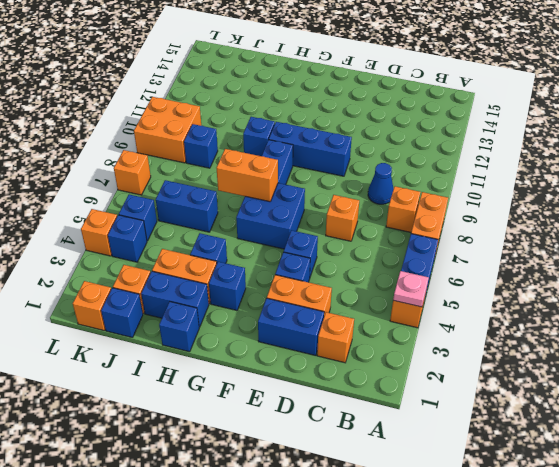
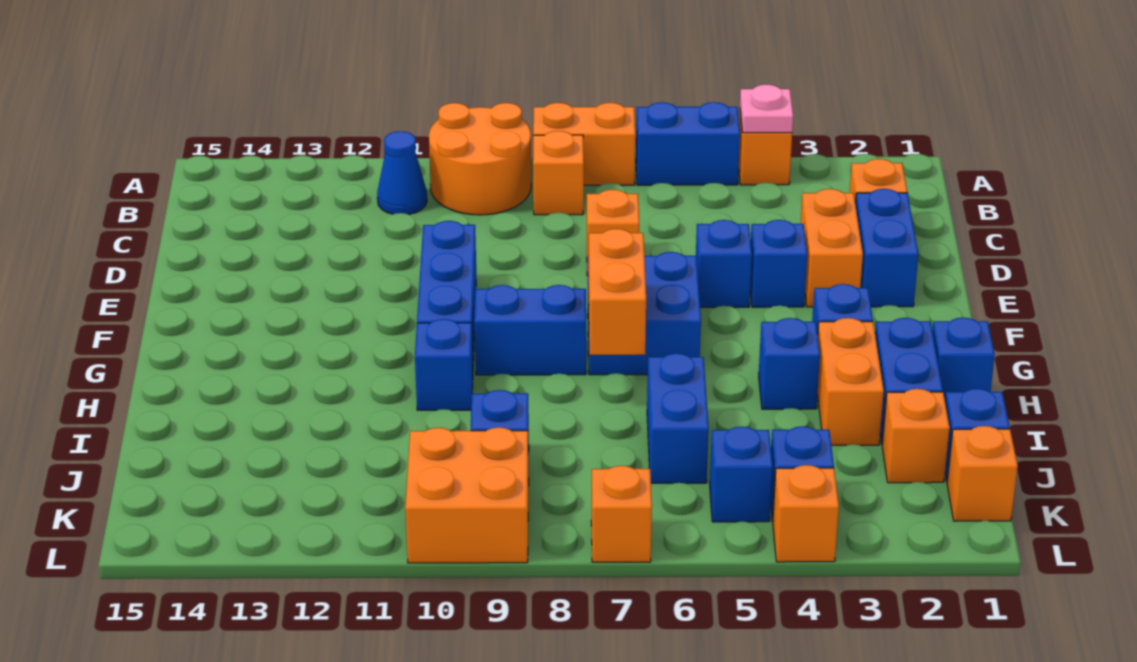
none -> orange 2x2 round brick [429,103,531,215]
blue 1x1 cone [368,163,394,204] -> blue 1x1 cone moved to [377,131,427,214]

